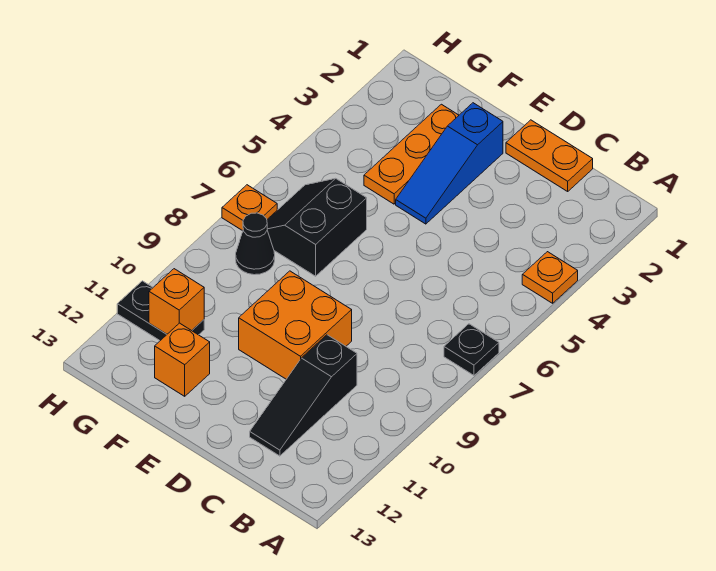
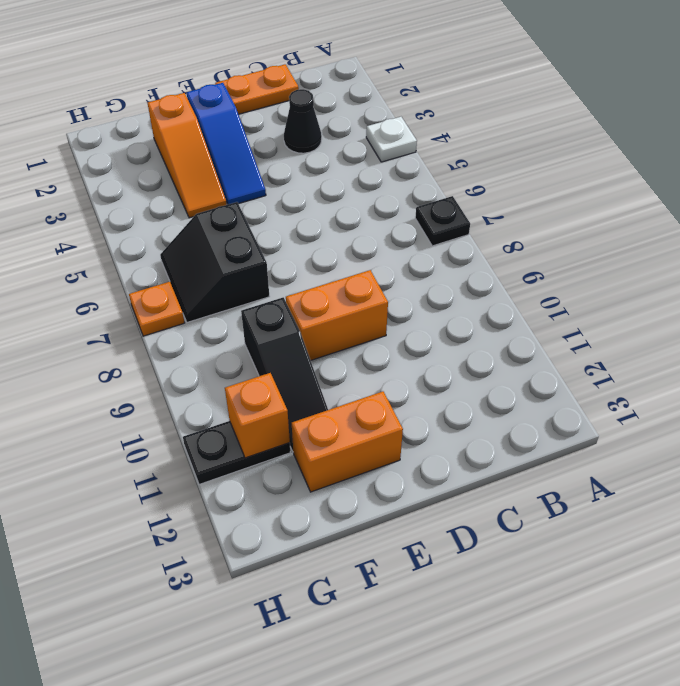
orange 1x1 plate [522,252,578,303] -> white 1x1 plate [366,117,417,162]
black 1x3 slope [250,335,357,456] -> black 1x3 slope moved to [241,297,328,451]
orange 2x2 brick [239,271,352,379] -> orange 1x2 brick [286,270,388,360]
orange 1x3 plate [364,104,459,204] -> orange 1x3 slope [148,93,227,218]
orange 1x1 brick [155,323,210,396] -> orange 1x2 brick [292,392,403,492]
black 1x1 cone [236,213,275,275] -> black 1x1 cone moved to [284,89,322,153]

